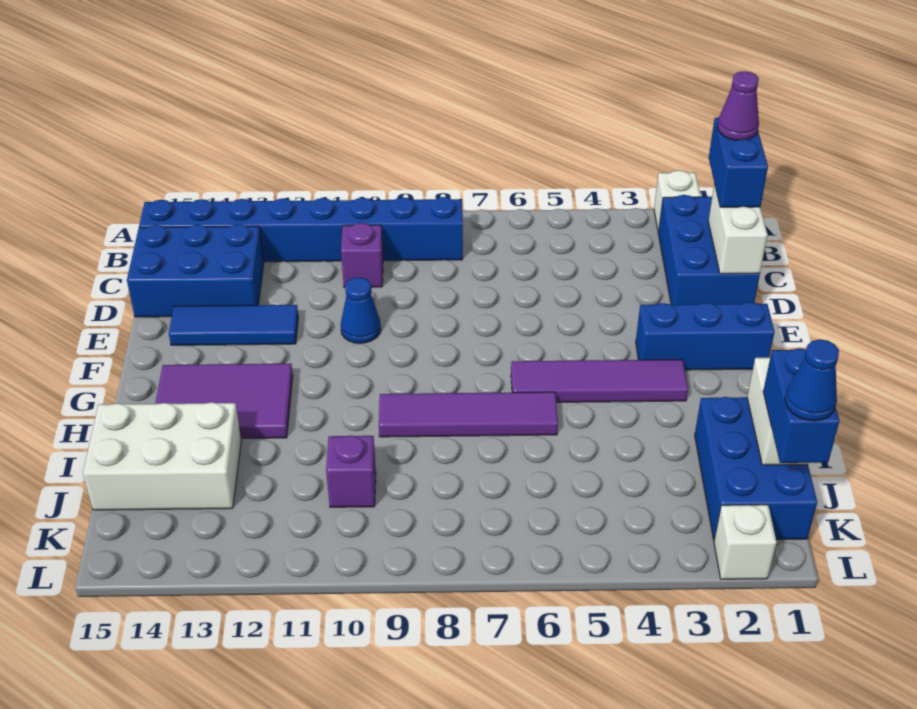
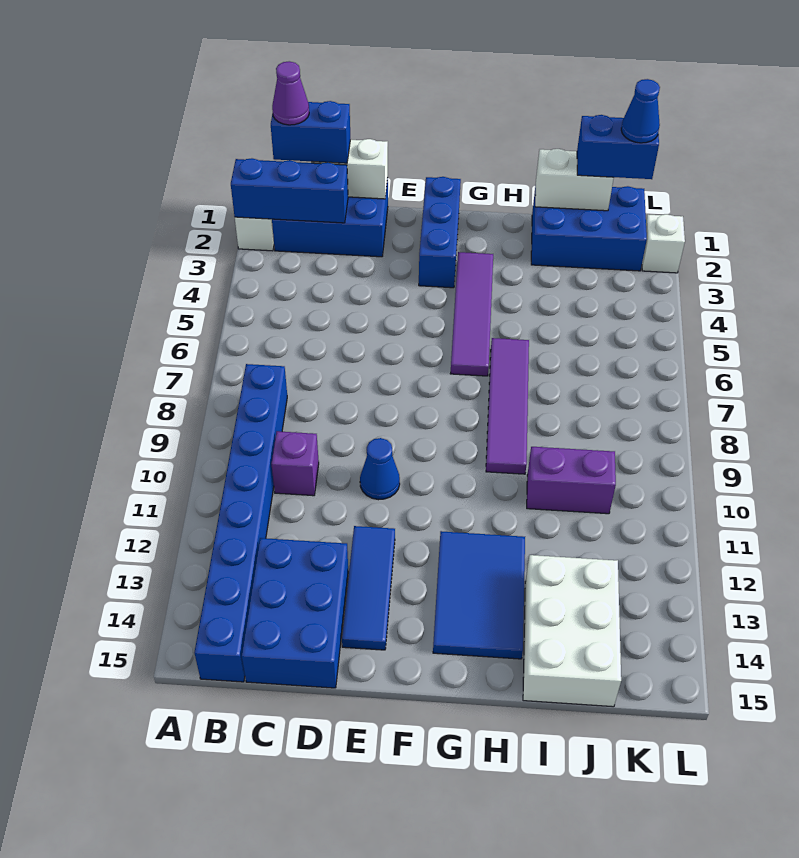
none -> blue 1x3 brick [231,158,348,223]
purple 2x3 tile [155,364,293,438] -> blue 2x3 tile [433,531,525,659]
purple 1x1 brick [326,435,376,507] -> purple 1x2 brick [527,447,616,514]

